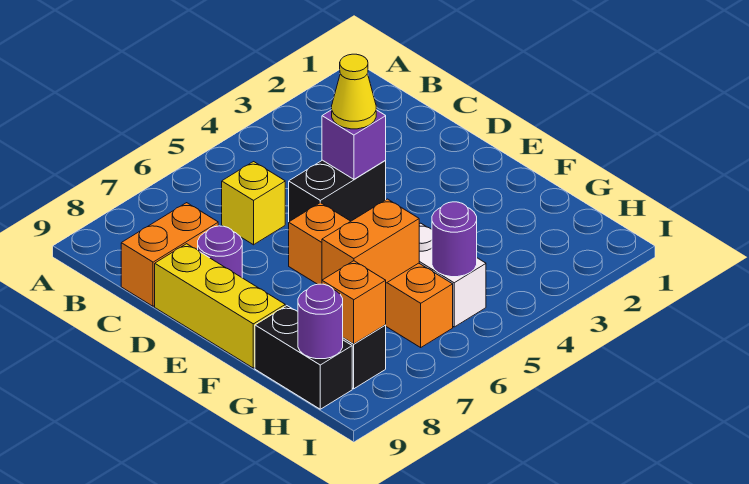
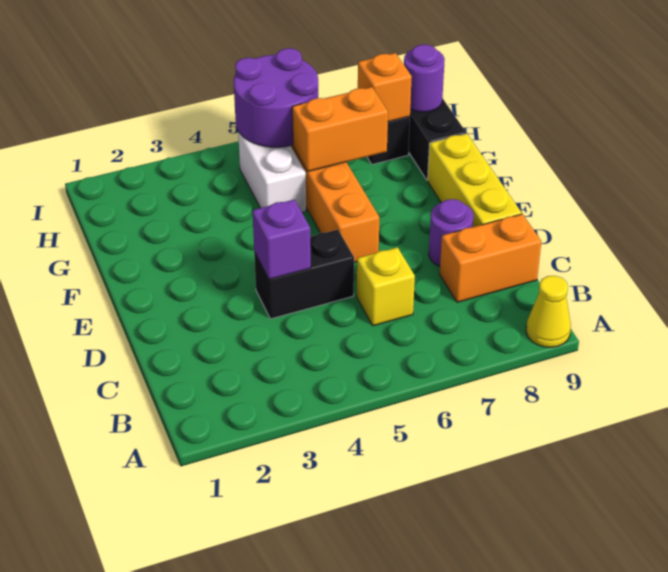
yellow 1x1 cone [332,54,376,129] -> yellow 1x1 cone moved to [526,276,571,347]
purple 1x1 round brick [432,202,477,277] -> purple 2x2 round brick [234,48,318,147]

